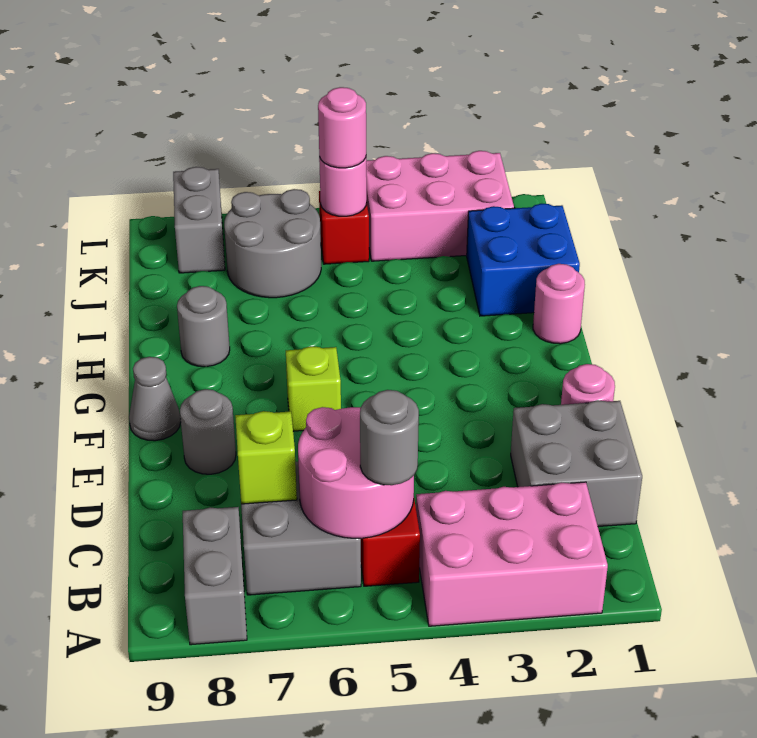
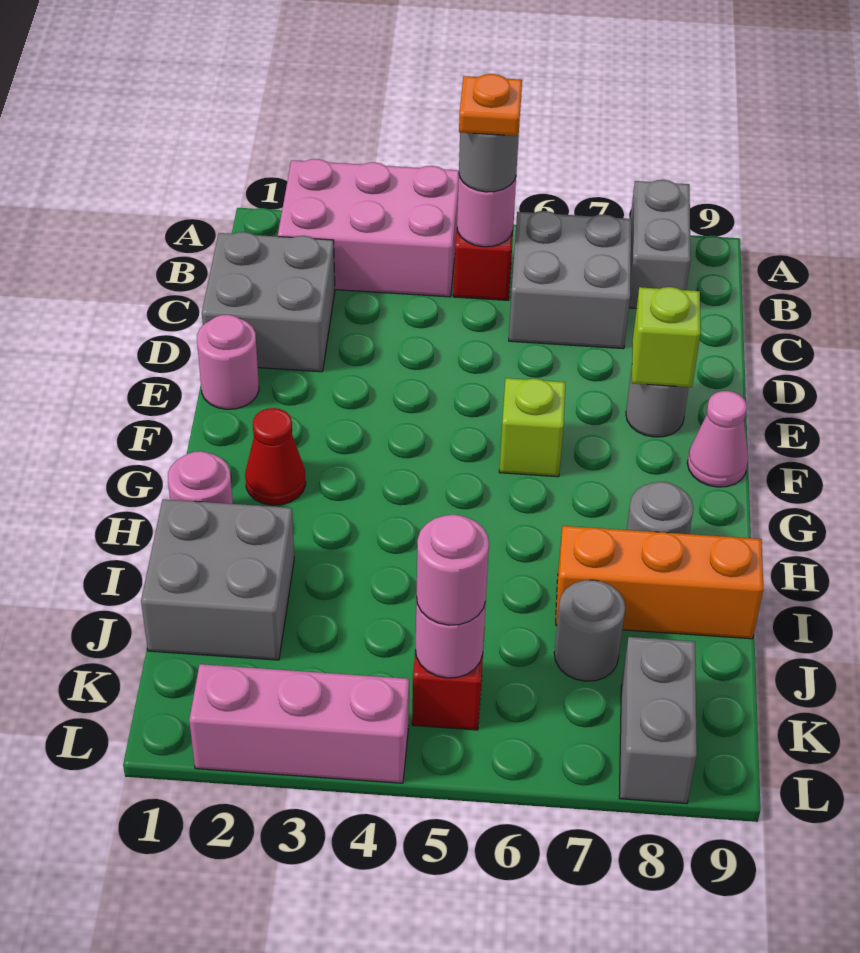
pink 2x2 round brick [298,407,414,538] -> pink 1x1 round brick [457,176,516,247]
none -> orange 1x1 plate [459,74,522,136]
lime 1x1 brick [235,411,297,504] -> lime 1x1 brick moved to [632,287,701,387]
grey 1x1 cone [129,357,181,441] -> pink 1x1 cone [687,391,748,487]
none -> red 1x1 cone [245,408,306,505]
blue 2x2 brick [467,204,580,316] -> grey 2x2 brick [141,499,294,660]
none -> orange 1x3 brick [556,526,763,639]
grey 2x2 round brick [224,189,321,298] -> grey 1x1 round brick [554,580,625,681]
pink 2x3 brick [366,151,514,261] -> pink 1x3 brick [189,664,409,783]

